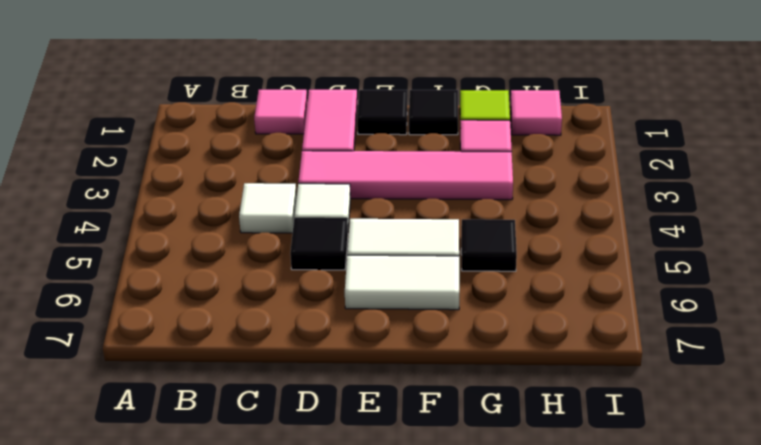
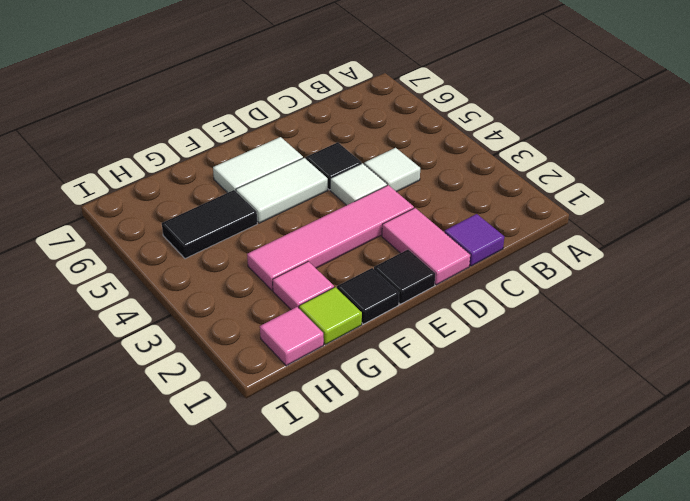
pink 1x1 tile [254,90,307,134] -> purple 1x1 tile [444,214,504,266]
black 1x1 tile [461,219,517,271] -> black 1x2 tile [162,190,257,259]

